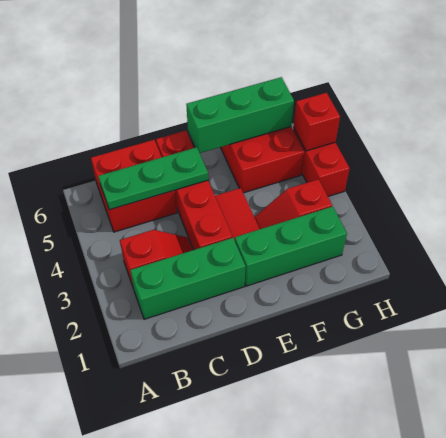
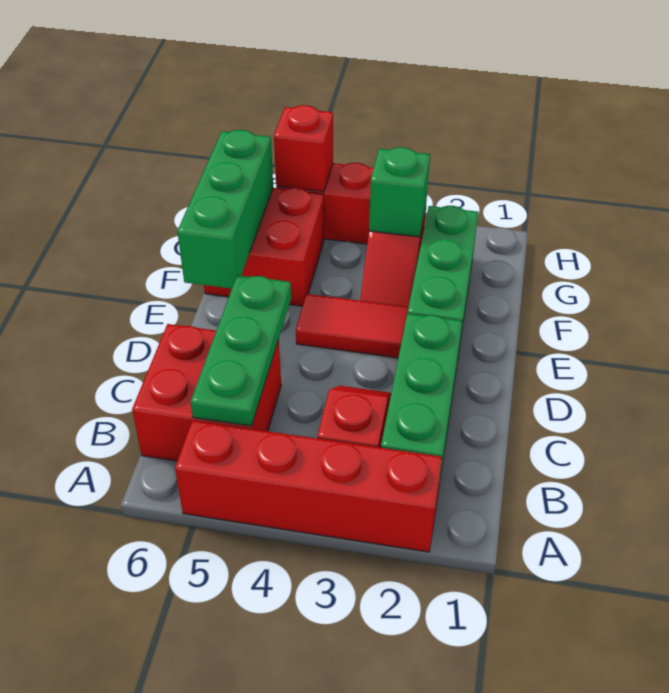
red 1x4 brick [156,131,233,250] -> red 1x4 brick moved to [175,420,442,552]
none -> green 1x1 brick [369,147,430,237]

